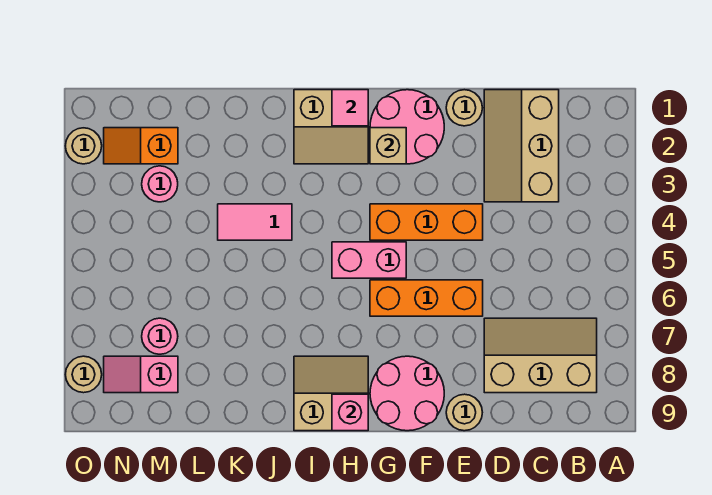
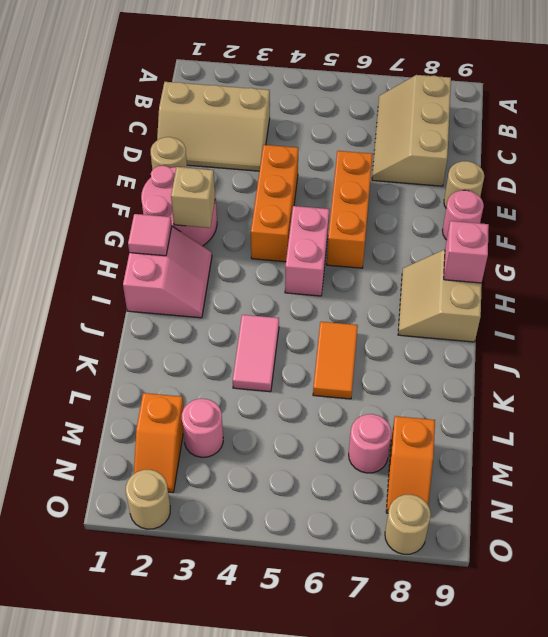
pink 2x2 round brick [370,356,444,431] -> pink 1x1 round brick [443,190,484,240]
tan 2x2 slope [294,90,368,164] -> pink 2x2 slope [123,227,212,318]
none -> orange 1x2 tile [313,322,358,399]
pink 1x2 slope [104,356,178,393] -> orange 1x2 slope [386,416,435,513]

